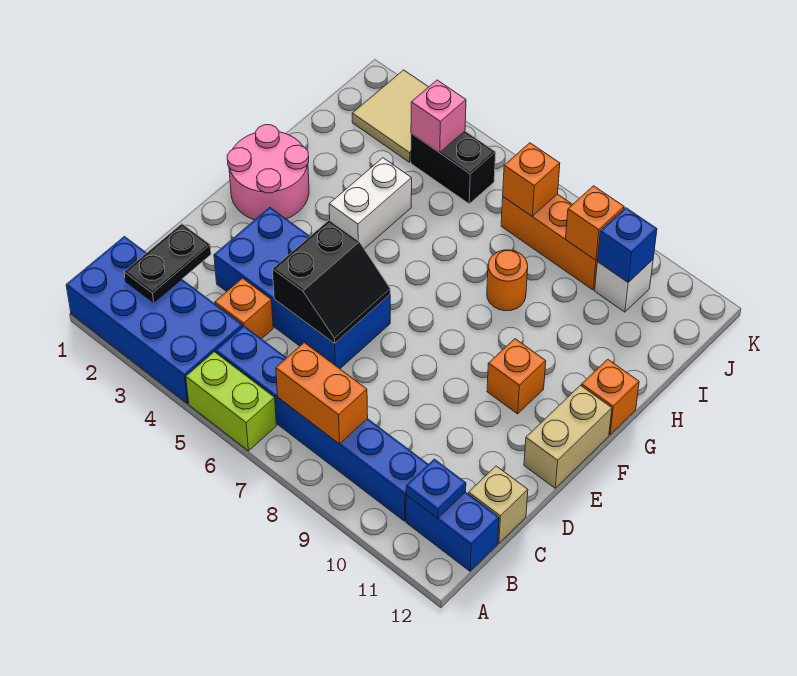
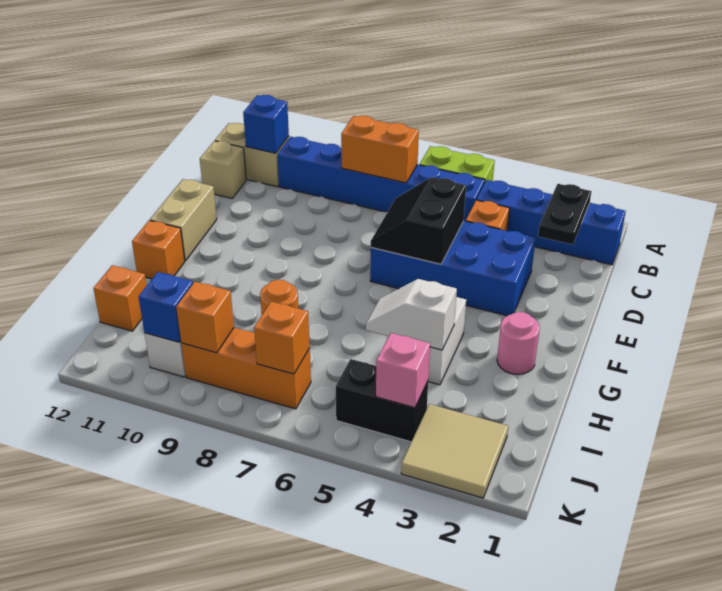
blue 2x4 brick [66,236,242,404] -> blue 1x4 brick [477,180,626,265]
blue 1x2 brick [406,492,499,571] -> tan 1x2 brick [215,123,289,187]
blue 1x1 plate [406,459,466,518] -> blue 1x1 brick [243,95,289,153]
pink 2x2 round brick [227,125,309,220] -> pink 1x1 round brick [497,312,540,374]
orange 1x1 brick [487,339,546,414] -> orange 1x1 brick moved to [93,265,147,331]
none -> white 1x2 slope [366,279,457,350]

